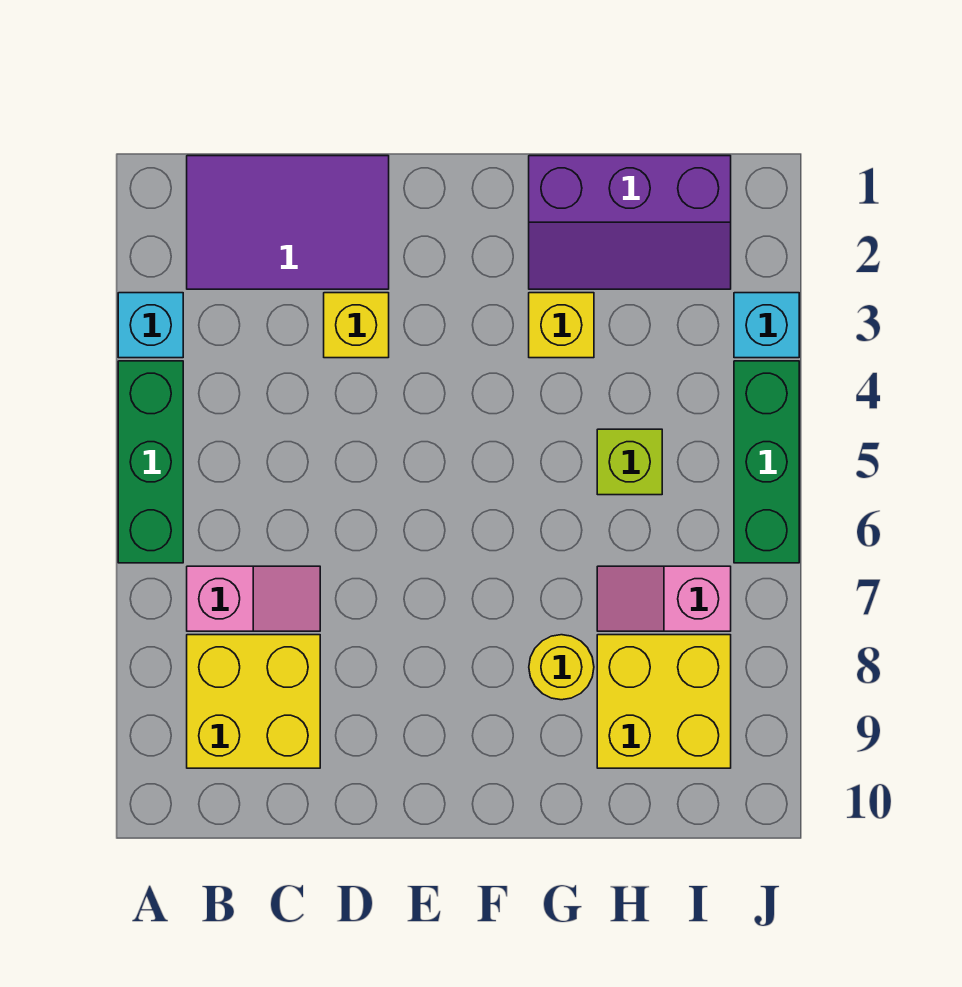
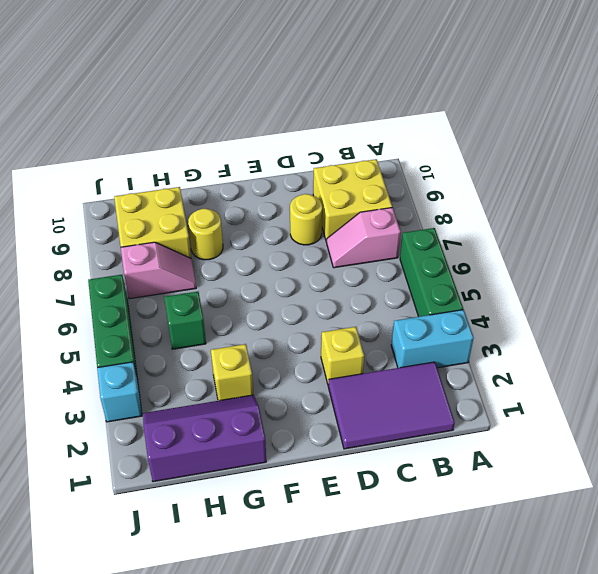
cyan 1x1 brick [118,293,183,358] -> cyan 1x2 brick [391,310,474,368]
none -> yellow 1x1 round brick [290,194,322,245]
lime 1x1 brick [597,429,662,495] -> green 1x1 brick [164,292,206,349]

